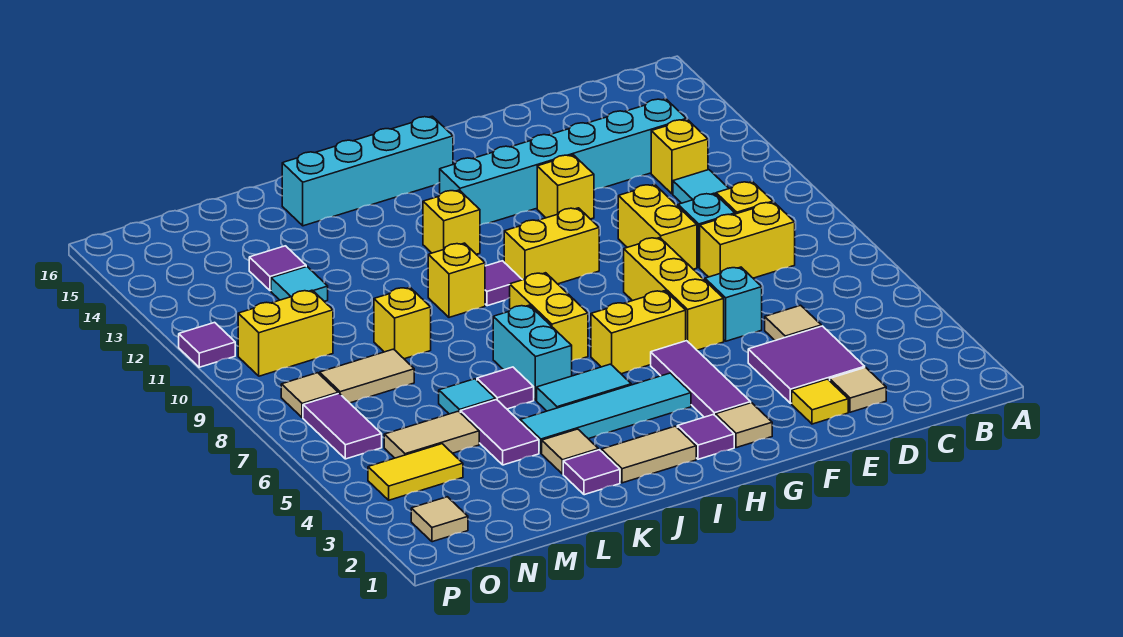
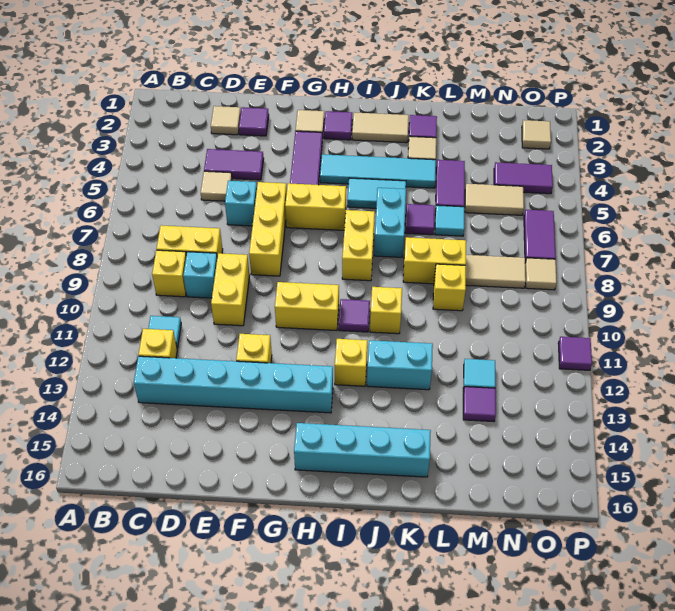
purple 2x2 tile [748,326,865,403] -> purple 1x2 tile [204,149,264,180]
yellow 1x1 tile [792,379,848,424] -> purple 1x1 tile [239,107,269,136]
none -> cyan 1x2 brick [367,340,433,390]
yellow 1x2 tile [368,444,463,500] -> purple 1x2 tile [494,162,553,194]
yellow 1x2 brick [238,290,333,376] -> yellow 1x2 brick moved to [403,237,466,284]

